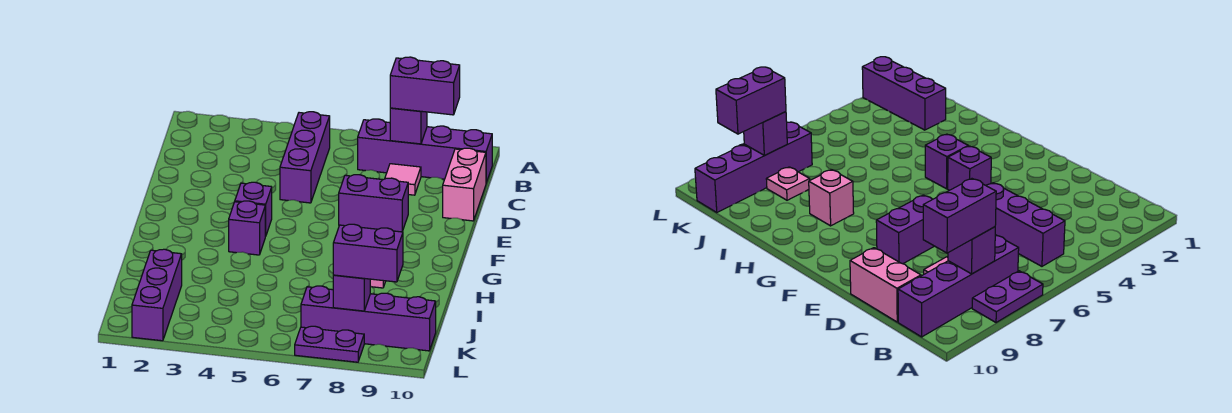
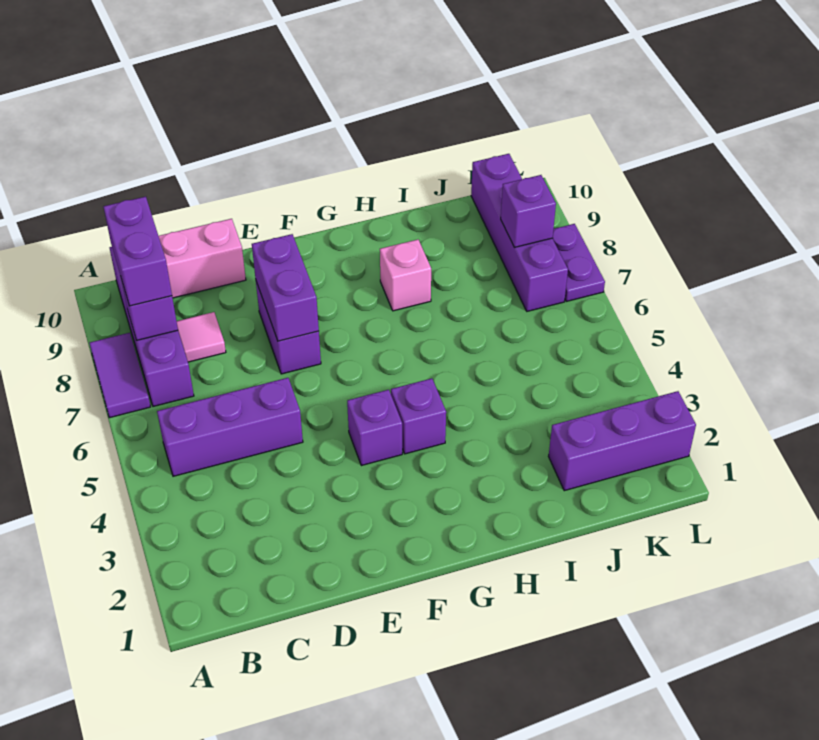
purple 1x2 plate [972,271,1043,323] -> purple 1x2 tile [90,333,151,418]
pink 1x1 plate [766,167,810,200] -> none
purple 1x2 brick [333,224,403,282] -> purple 1x2 brick moved to [252,234,319,341]

